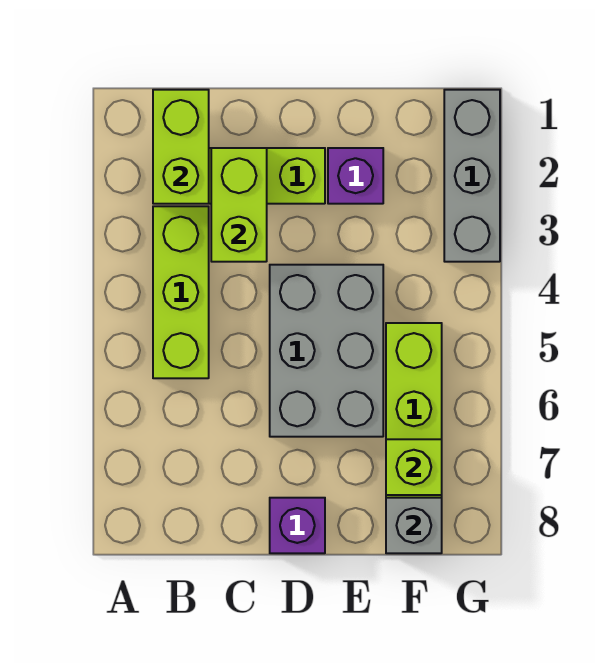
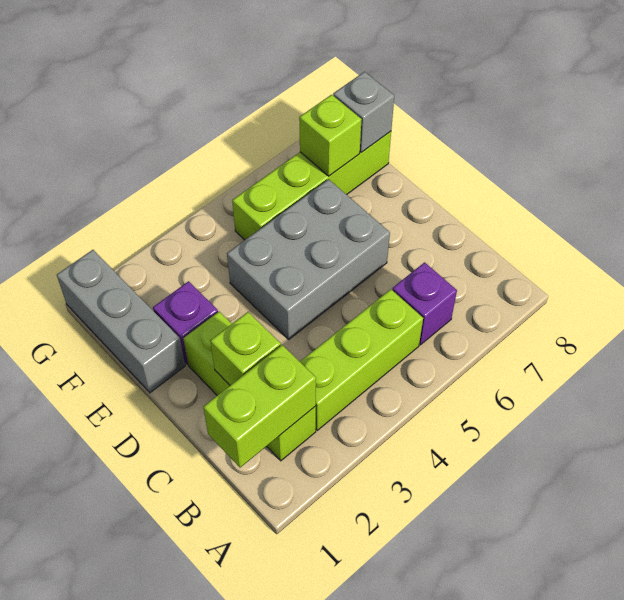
lime 1x2 brick [211,148,267,262] -> lime 1x1 brick [210,312,281,385]
purple 1x1 brick [270,498,325,553] -> purple 1x1 brick moved to [392,262,457,345]
grey 1x3 brick [444,90,500,262] -> grey 1x3 brick turned to [57,250,185,393]

